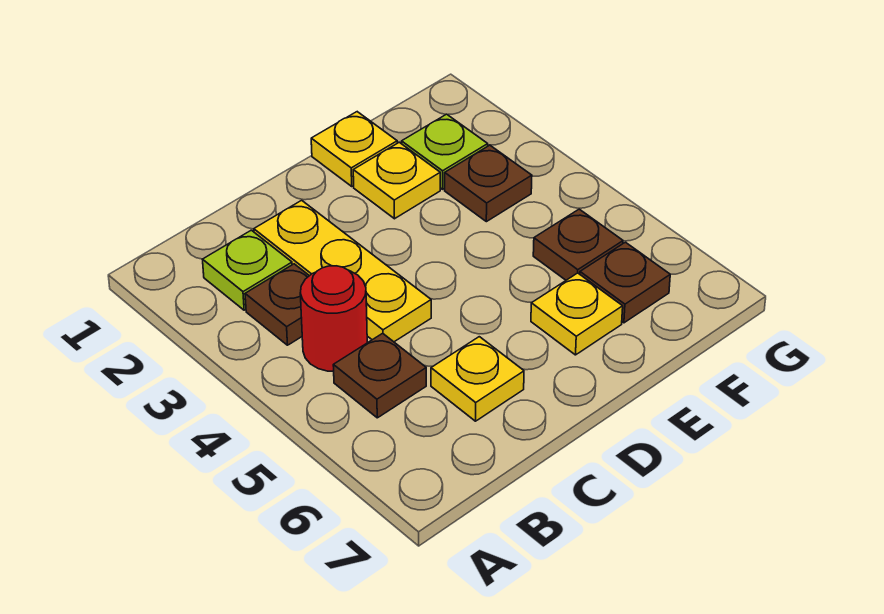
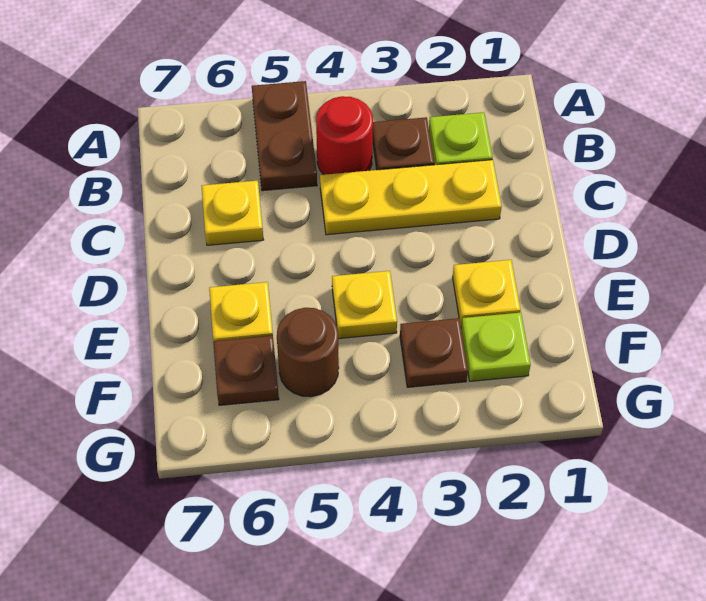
brown 1x1 plate [333,333,426,418] -> brown 1x2 plate [252,81,317,191]
yellow 1x1 plate [311,112,397,186] -> yellow 1x1 plate moved to [332,271,397,339]
brown 1x1 plate [533,209,623,280] -> brown 1x1 round brick [277,308,339,397]

